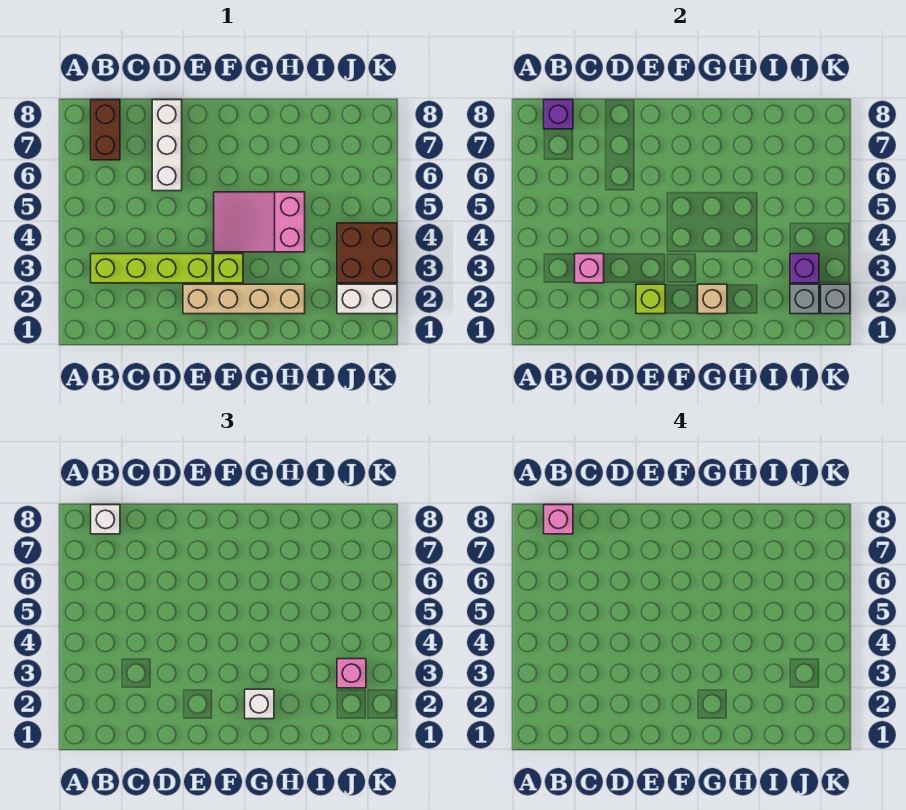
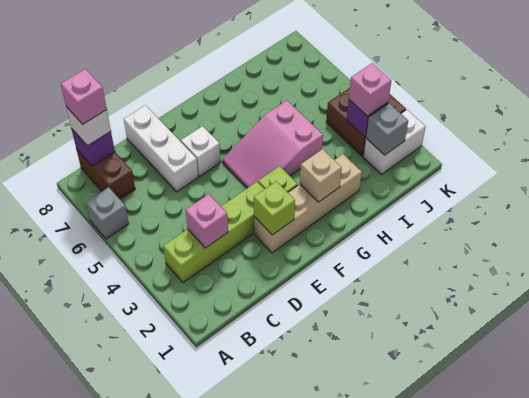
white 1x1 brick [245,689,274,719] -> white 1x1 brick moved to [181,126,221,177]
grey 1x1 brick [821,284,850,314] -> grey 1x1 brick moved to [86,187,129,239]

